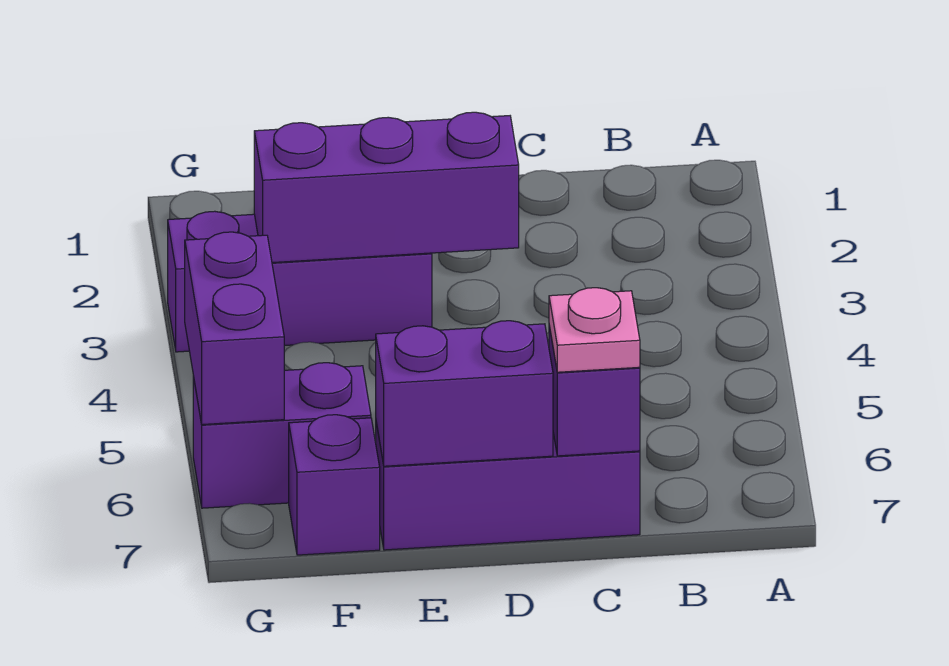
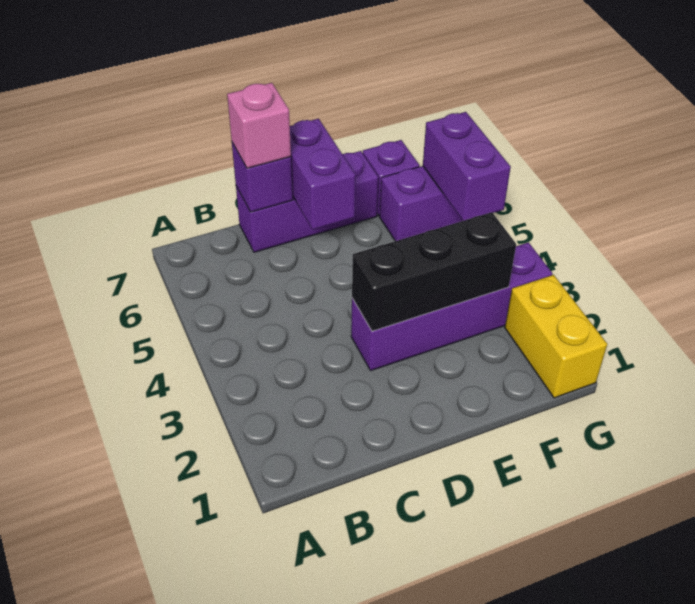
pink 1x1 plate [549,288,640,372] -> pink 1x1 brick [227,83,291,168]
purple 1x3 brick [254,112,519,263] -> black 1x3 brick [352,212,516,331]
purple 1x2 brick [376,321,553,466] -> purple 1x2 brick turned to [290,119,356,230]
purple 1x3 brick [168,211,432,352] -> purple 1x4 brick [351,242,552,371]
none -> yellow 1x2 brick [505,275,607,398]

